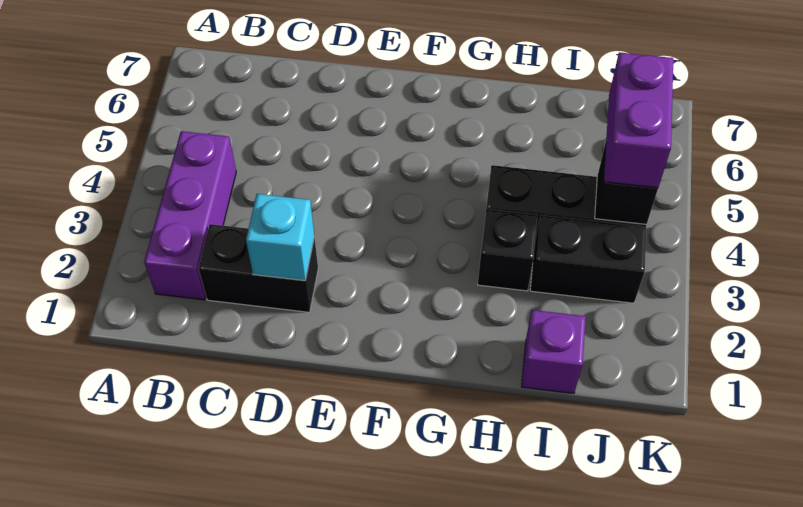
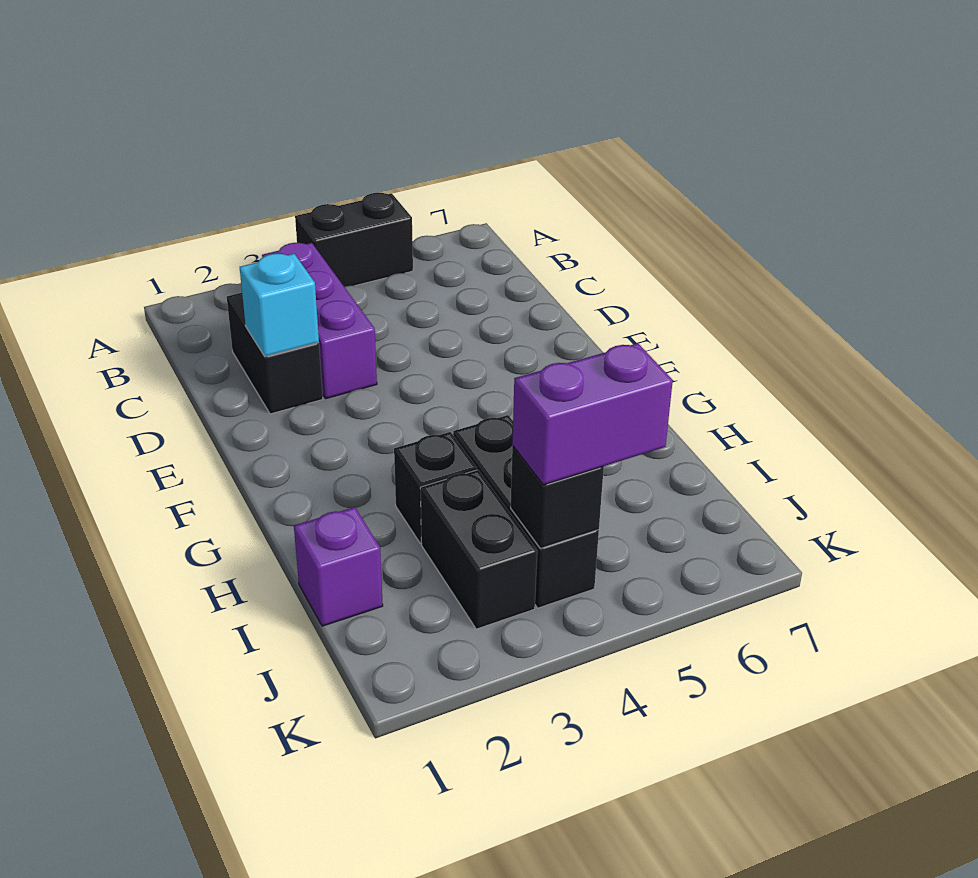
none -> black 1x2 brick [295,193,413,287]
purple 1x3 brick [144,131,236,300] -> purple 1x3 brick turned to [262,243,377,399]

